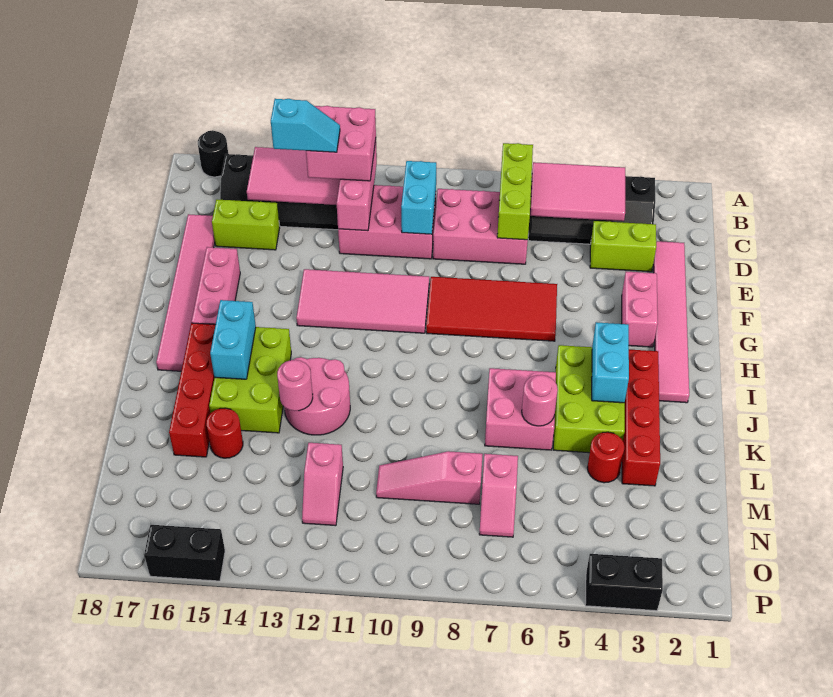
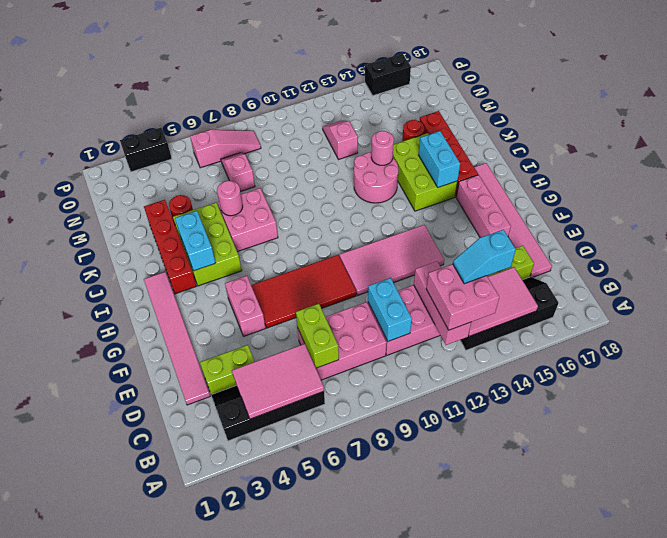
black 1x1 round brick [198,130,228,177] -> none
lime 1x3 brick [497,143,533,240] -> lime 1x2 brick [296,304,339,368]
pink 1x2 brick [622,271,658,347] -> pink 1x2 brick moved to [225,276,265,336]
pink 1x3 slope [376,451,483,504] -> pink 1x3 slope moved to [190,130,261,168]

